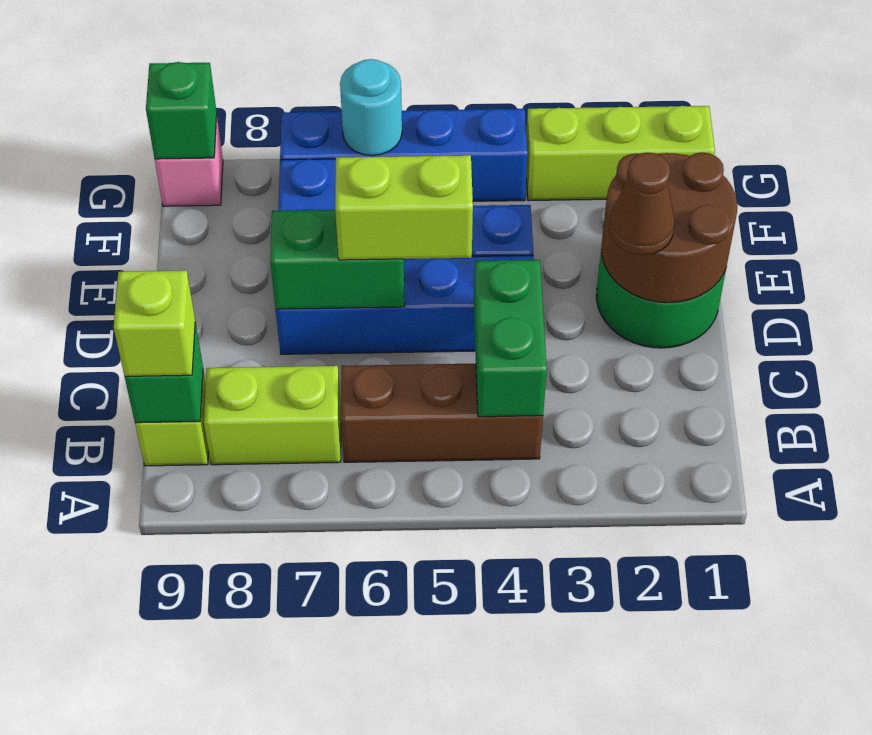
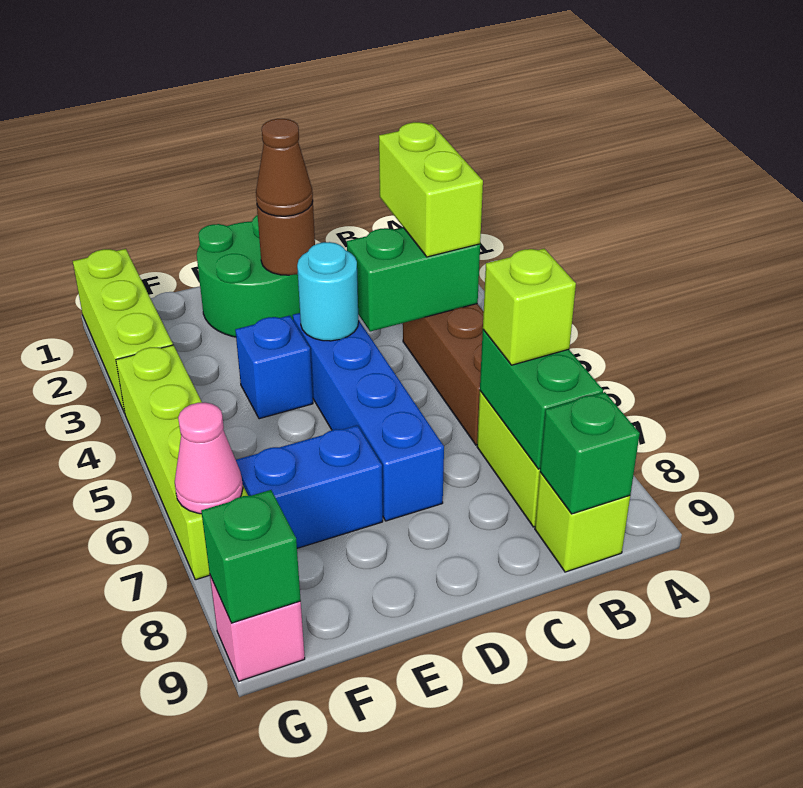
lime 1x1 brick [114,270,195,376] -> lime 1x1 brick moved to [483,249,576,365]
brown 2x2 round brick [601,152,737,303] -> brown 1x1 round brick [257,202,315,275]
lime 1x2 brick [335,155,473,260] -> lime 1x2 brick moved to [379,122,483,257]
green 1x2 brick [270,210,405,309] -> green 1x2 brick moved to [480,330,603,469]
blue 1x4 brick [280,109,528,201] -> lime 1x4 brick [116,345,248,580]
cyan 1x1 round brick [340,59,402,156] -> cyan 1x1 round brick moved to [297,242,359,341]
none -> pink 1x1 cone [175,403,243,514]

